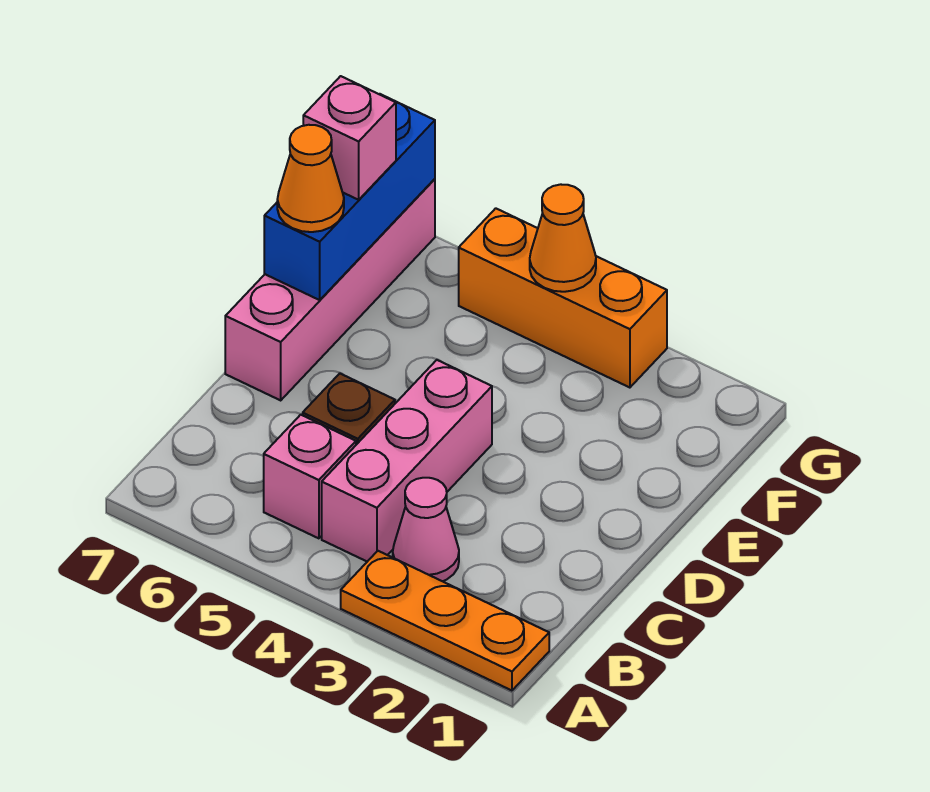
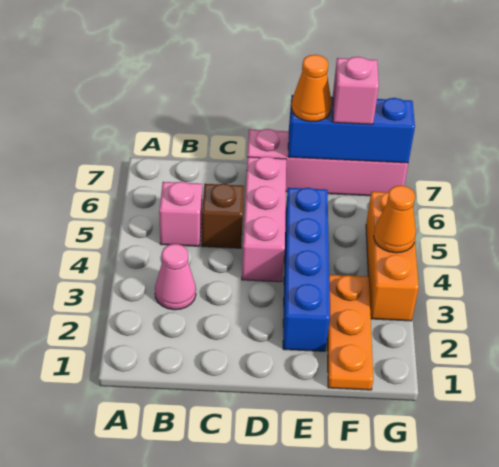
orange 1x3 plate [341,551,549,691] -> orange 1x3 plate moved to [327,275,373,390]
pink 1x3 brick [322,360,492,562] -> pink 1x3 brick turned to [242,157,286,282]
none -> blue 1x4 brick [283,188,330,351]

